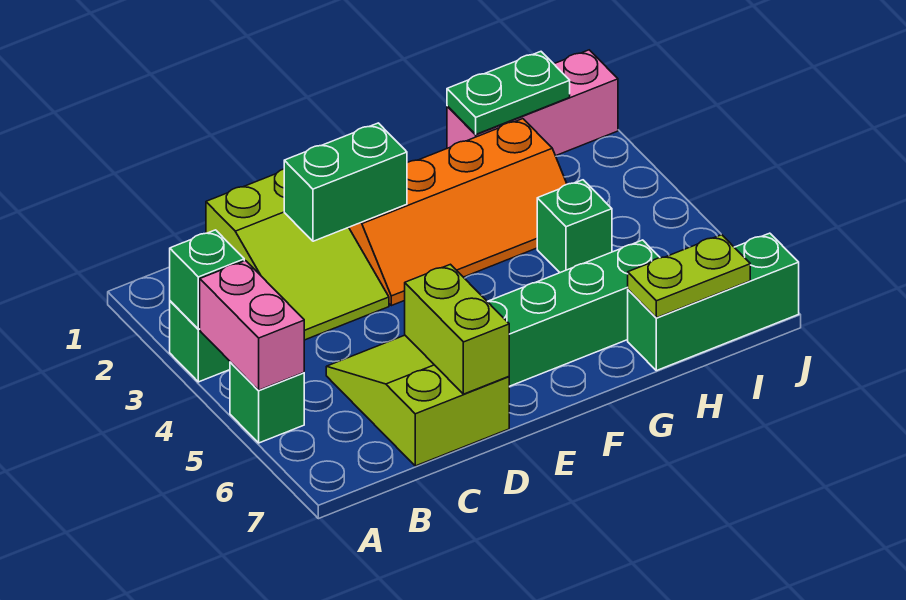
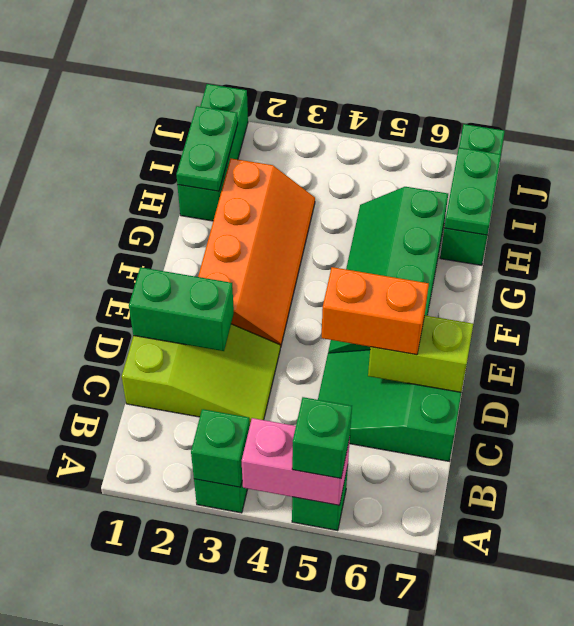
lime 2x3 slope [326,335,509,466] -> green 2x3 slope [318,350,461,461]
green 1x2 brick [284,123,407,241] -> green 1x2 brick turned to [129,267,234,351]
none -> orange 1x2 brick [322,267,429,355]
pink 1x3 brick [447,50,618,156] -> green 1x3 brick [177,84,248,221]
green 1x1 brick [537,180,612,273] -> green 1x1 brick moved to [292,397,352,478]
lime 1x2 plate [628,235,750,318] -> green 1x2 plate [444,148,501,235]

